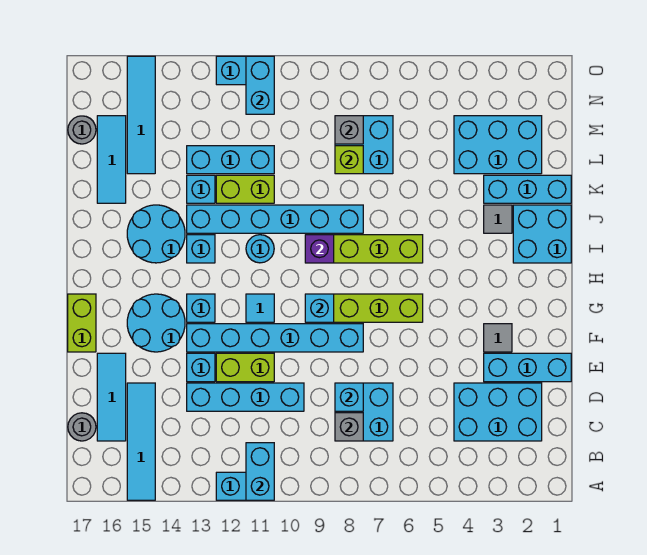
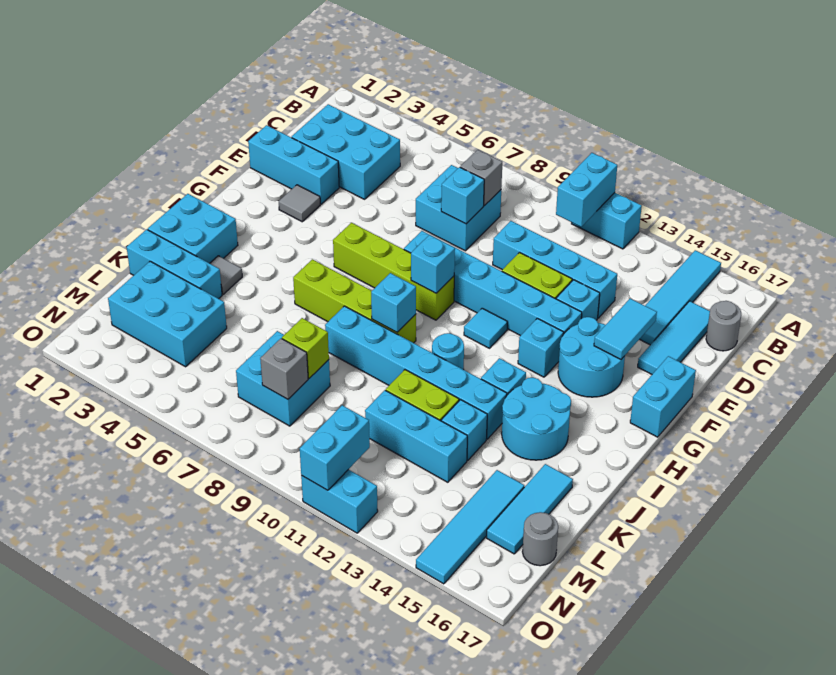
none -> cyan 1x2 tile [594,299,657,359]
lime 1x2 brick [68,294,96,352] -> cyan 1x2 brick [630,356,696,437]
purple 1x1 brick [305,235,334,263] -> cyan 1x1 brick [371,273,416,332]

